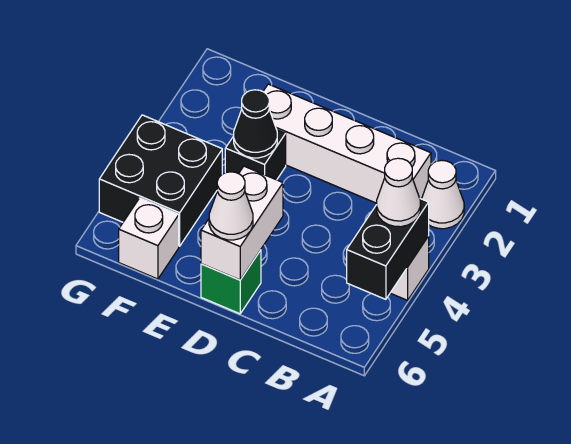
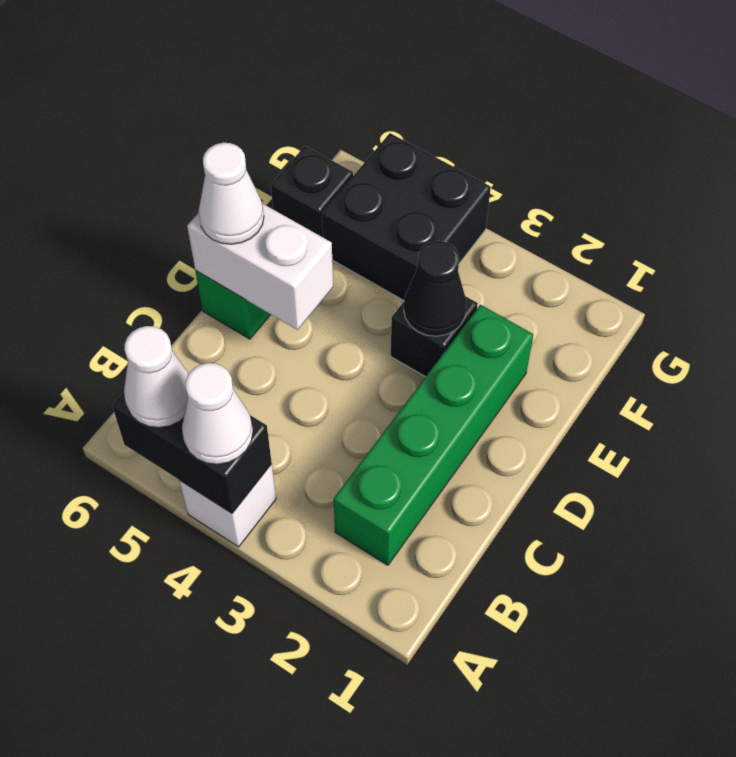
white 1x1 cone [422,160,464,229] -> white 1x1 cone moved to [124,326,188,428]
white 1x4 brick [263,84,431,203] -> green 1x4 brick [333,305,534,565]
white 1x1 brick [119,198,179,279] -> black 1x1 brick [271,146,353,237]

